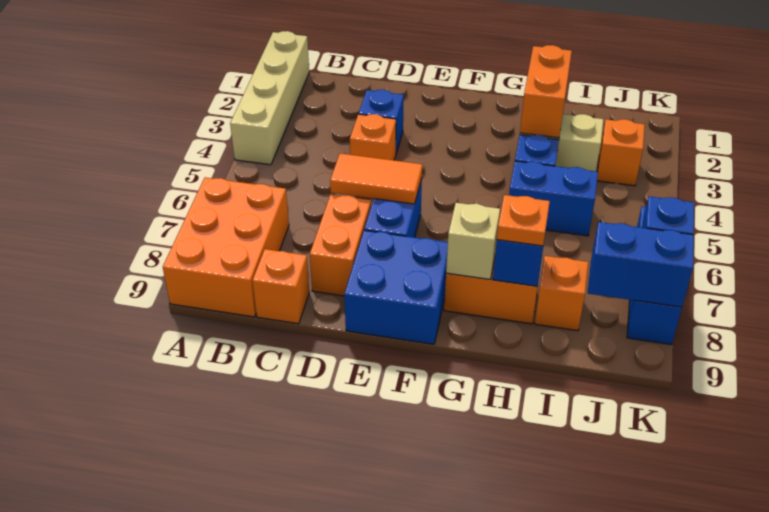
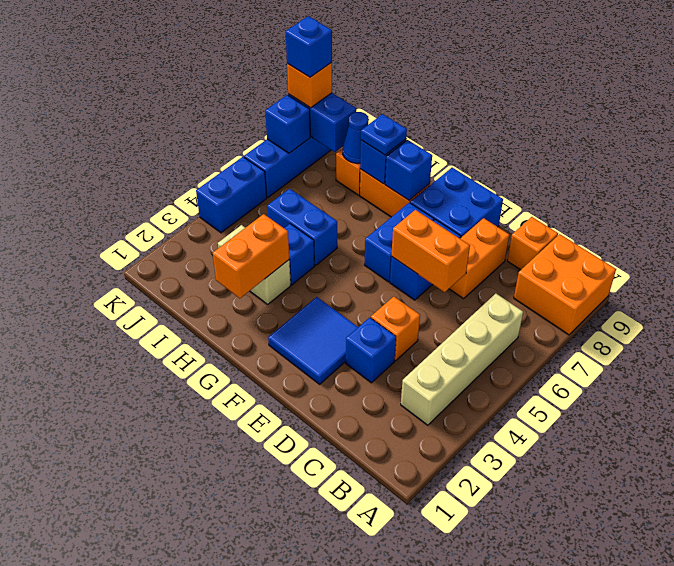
tan 1x4 brick [230,31,309,165] -> tan 1x4 brick moved to [401,294,523,425]
orange 2x3 brick [163,177,289,317] -> orange 2x2 brick [514,234,616,335]
orange 1x2 tile [330,153,422,204] -> orange 1x2 brick [391,210,470,292]
none -> blue 2x2 tile [268,297,358,384]
none -> blue 1x2 brick [365,203,434,282]
tan 1x1 brick [446,203,500,279] -> blue 1x1 brick [385,140,432,200]
orange 1x1 plate [497,195,550,246] -> blue 1x1 plate [361,114,407,155]
none -> blue 1x1 cone [343,112,368,163]
orange 1x1 brick [597,119,645,186] -> orange 1x1 brick moved to [287,62,332,108]
none -> blue 1x2 brick [196,157,267,233]
none -> blue 1x1 brick [286,16,332,77]

